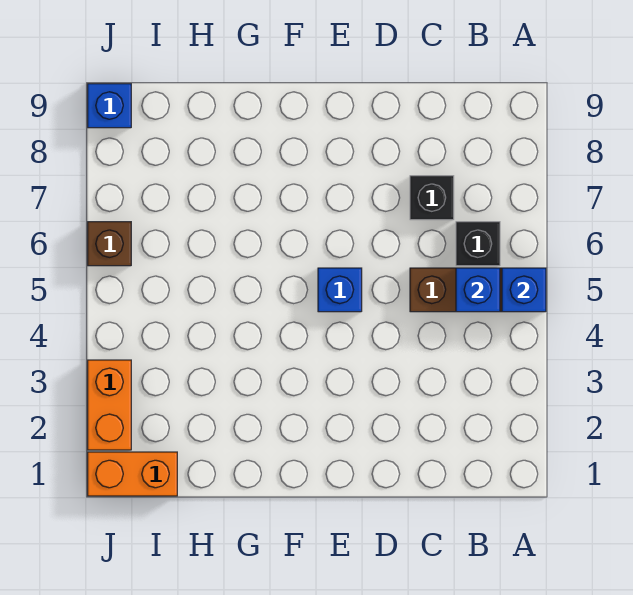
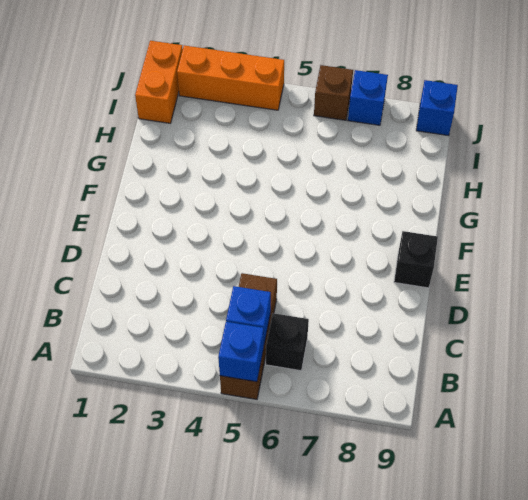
black 1x1 brick [410,176,454,220] -> black 1x1 brick moved to [394,231,438,288]
blue 1x1 brick [318,268,362,312] -> blue 1x1 brick moved to [348,70,388,125]
orange 1x2 brick [88,360,131,450] -> orange 1x3 brick [177,45,284,110]

